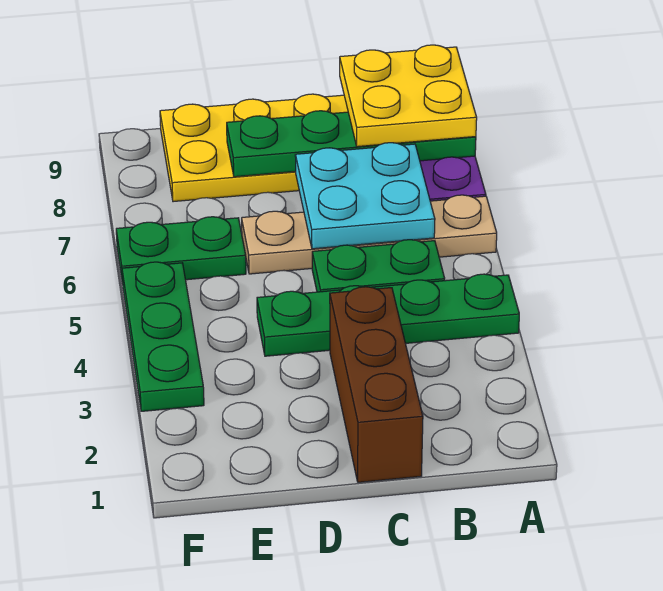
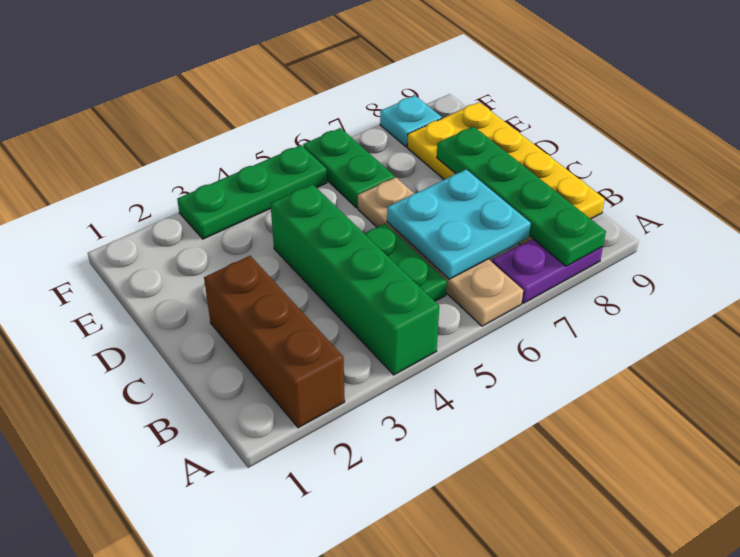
green 1x4 plate [257,274,519,356] -> green 1x4 brick [270,184,439,375]
yellow 2x2 plate [340,45,477,147] -> none
brown 1x3 brick [330,287,423,482] -> brown 1x3 brick turned to [204,256,345,428]
none -> cyan 1x1 plate [380,96,442,147]

